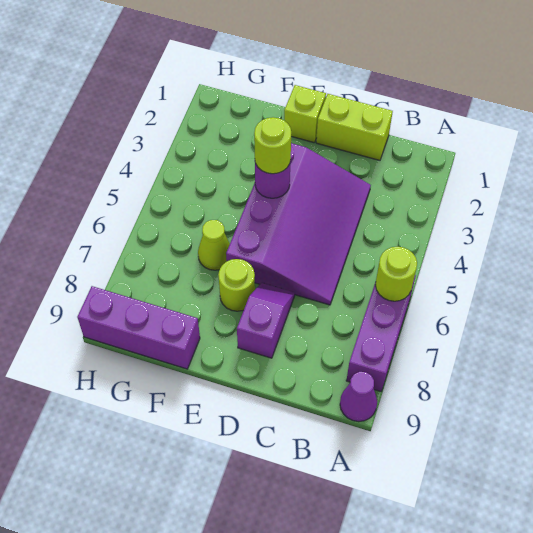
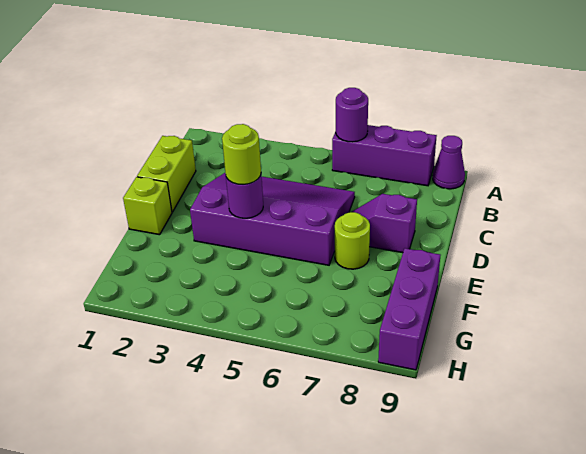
lime 1x1 round brick [375,247,417,301] -> purple 1x1 round brick [336,88,368,142]
lime 1x1 cone [198,220,230,270] -> none

